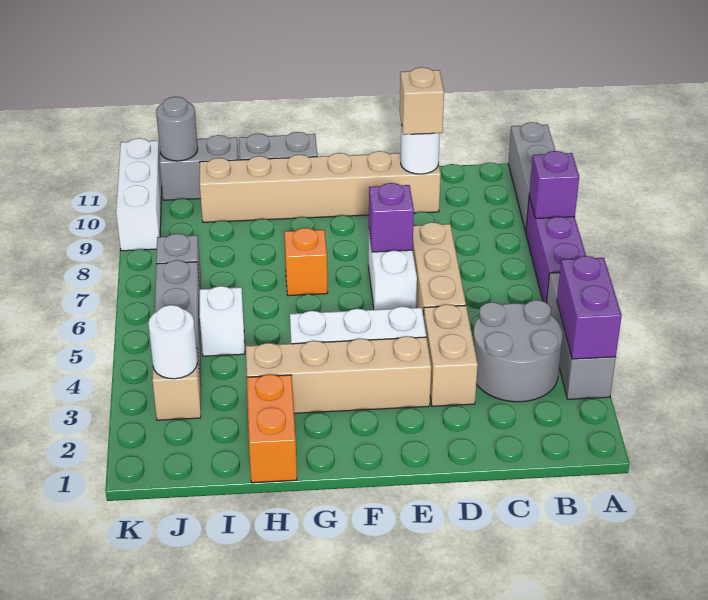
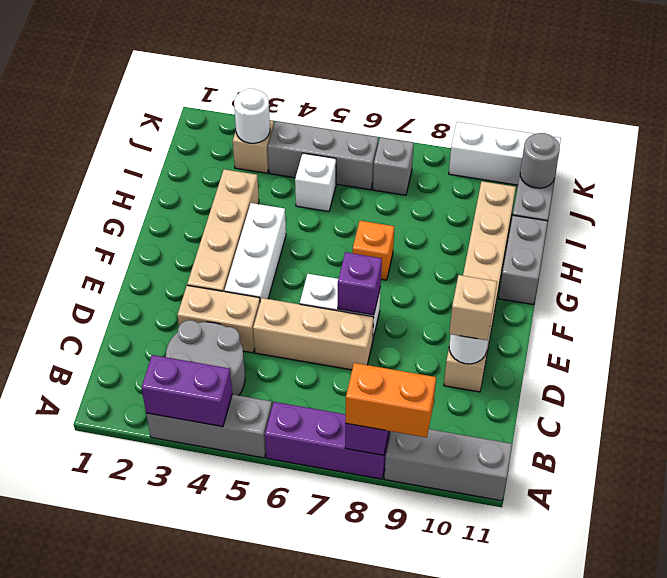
orange 1x2 brick [247,374,297,483] -> orange 1x2 brick moved to [345,363,436,438]

